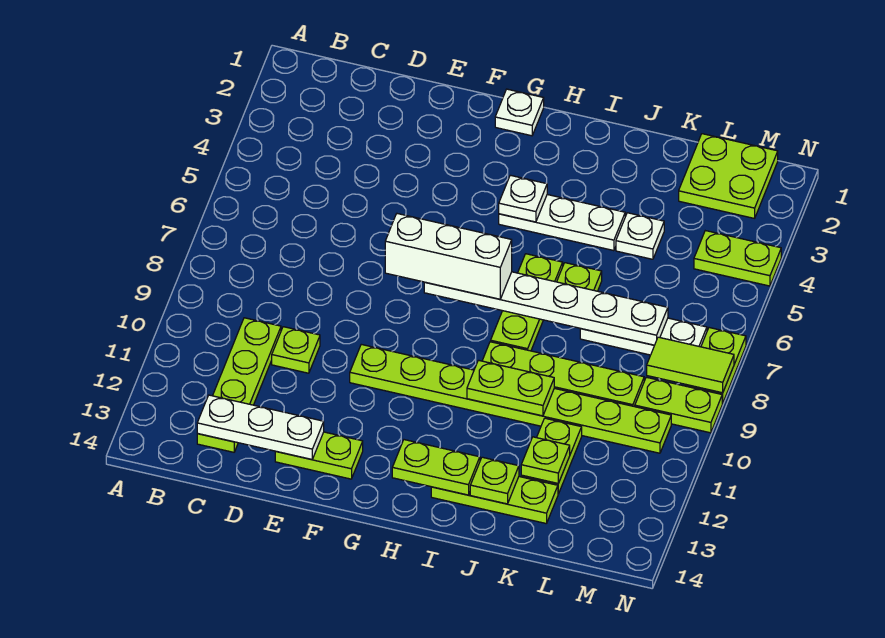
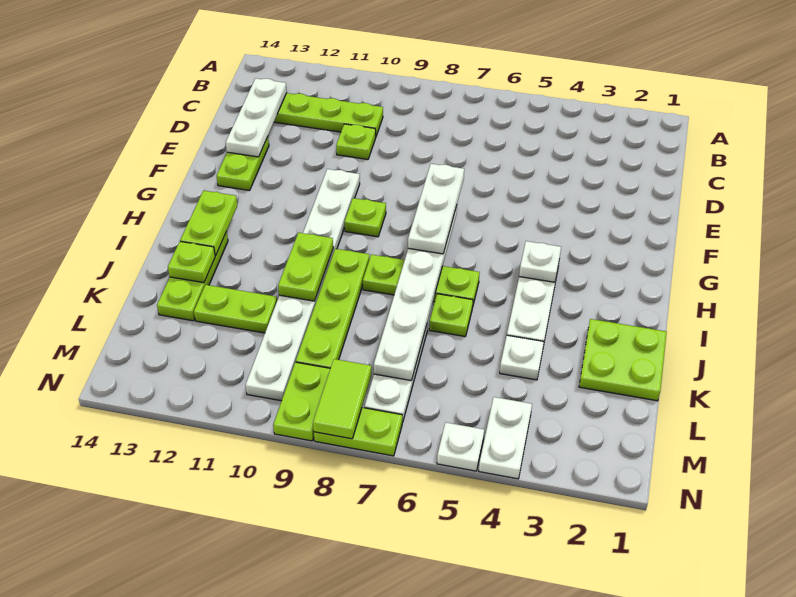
white 1x3 brick [385,214,512,299] -> white 1x3 plate [408,164,464,254]
lime 1x8 plate [350,344,671,453] -> white 1x8 plate [245,169,360,401]
white 1x1 plate [495,89,544,136] -> white 1x1 plate moved to [437,422,484,471]
lime 1x1 plate [521,437,570,483] -> lime 1x1 plate moved to [344,198,386,237]
lime 2x2 plate [679,134,778,218] -> lime 2x2 plate moved to [579,319,667,401]
lime 1x2 plate [694,231,781,286] -> white 1x2 plate [479,397,532,479]

